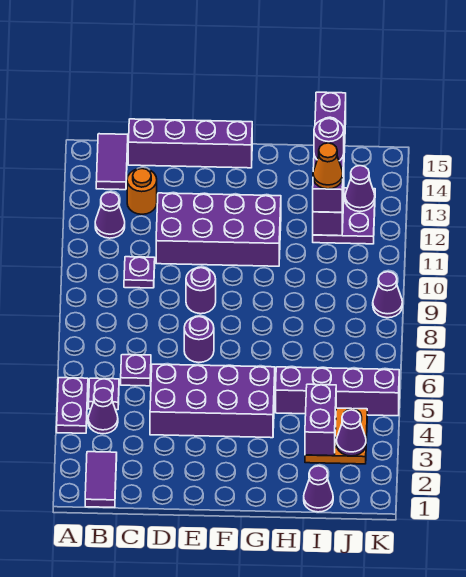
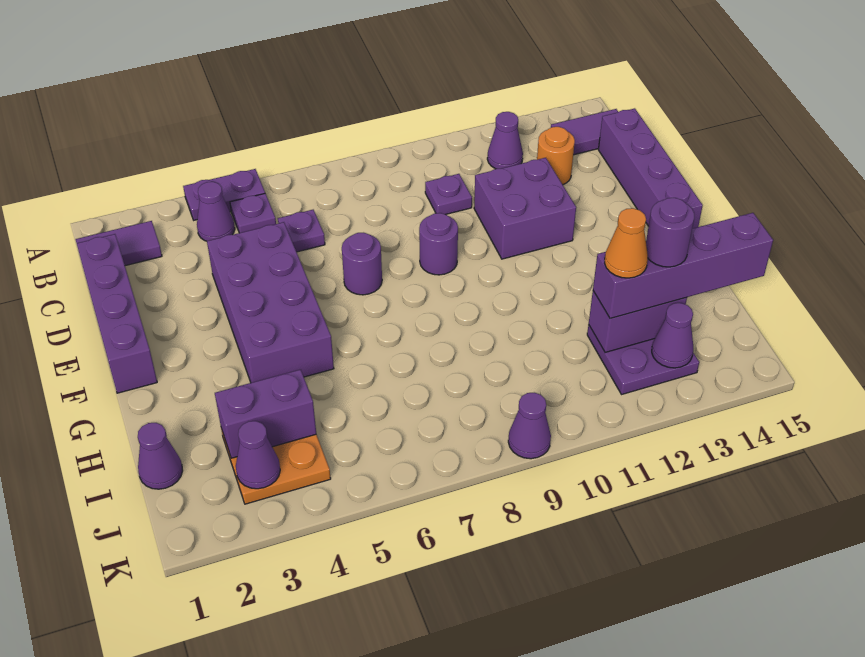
purple 2x4 brick [156,193,281,266] -> purple 2x2 brick [474,158,576,259]
purple 1x4 brick [276,367,399,416] -> purple 1x4 brick moved to [77,234,157,393]

